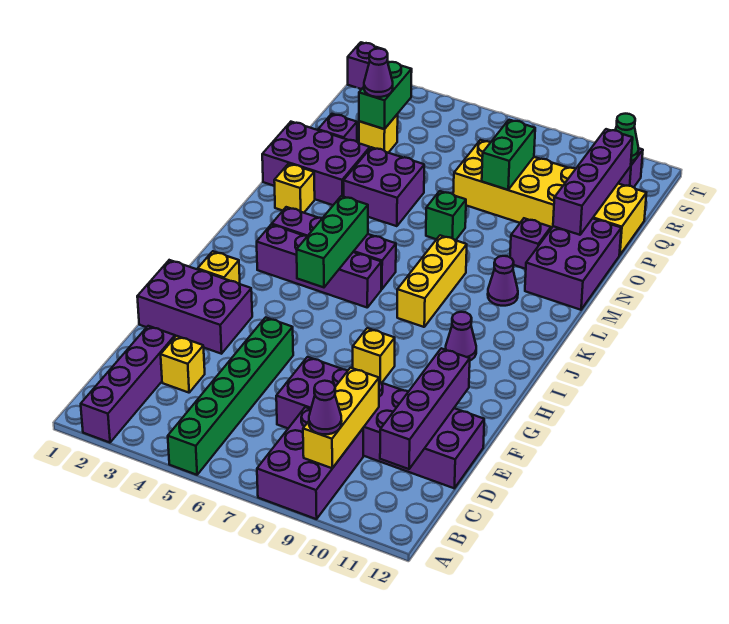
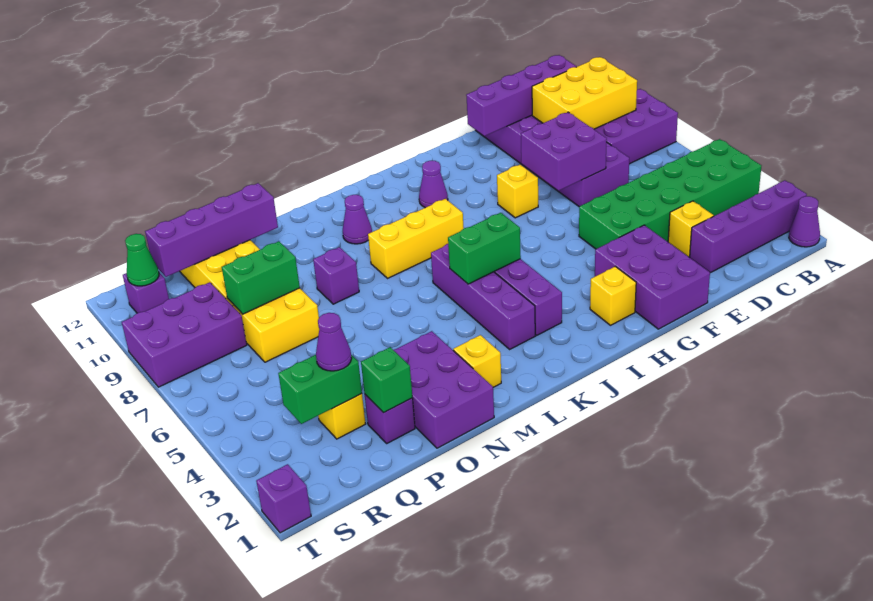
green 1x6 brick [168,317,293,475] -> green 2x6 brick [579,139,761,249]
yellow 1x3 brick [303,368,379,468] -> yellow 2x3 brick [532,57,637,129]
purple 1x1 cone [309,381,342,434] -> purple 1x1 cone moved to [789,196,820,247]
green 1x3 brick [297,196,368,287] -> green 1x2 brick [448,213,521,284]
purple 2x3 brick [525,218,621,310] -> purple 2x3 brick moved to [122,282,247,387]
purple 2x2 brick [343,147,424,226] -> purple 2x2 brick moved to [521,112,607,191]
green 1x1 brick [426,191,466,240] -> green 1x1 brick moved to [361,347,412,413]
purple 1x1 brick [510,218,551,269] -> purple 1x1 brick moved to [313,247,359,304]

